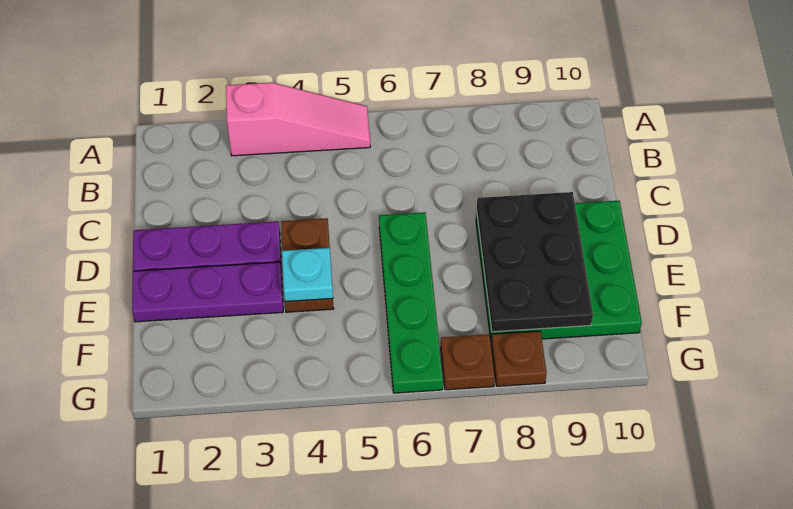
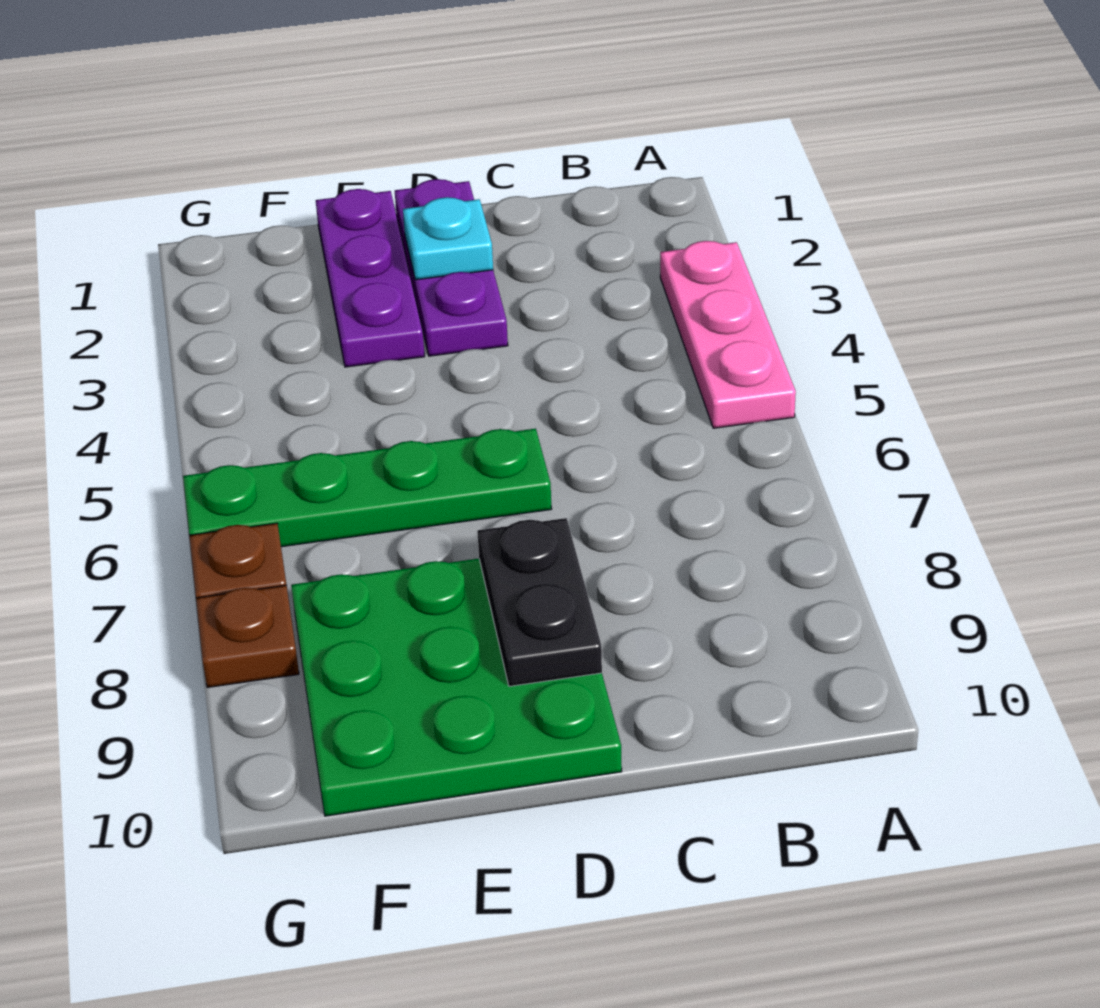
pink 1x3 slope [226,83,370,156] -> pink 1x3 plate [660,241,796,428]
brown 1x2 plate [281,218,334,312] -> none
black 2x3 plate [477,192,593,332] -> black 1x2 plate [477,518,602,686]
cyan 1x1 plate [282,248,333,302] -> cyan 1x1 plate moved to [403,197,493,280]

